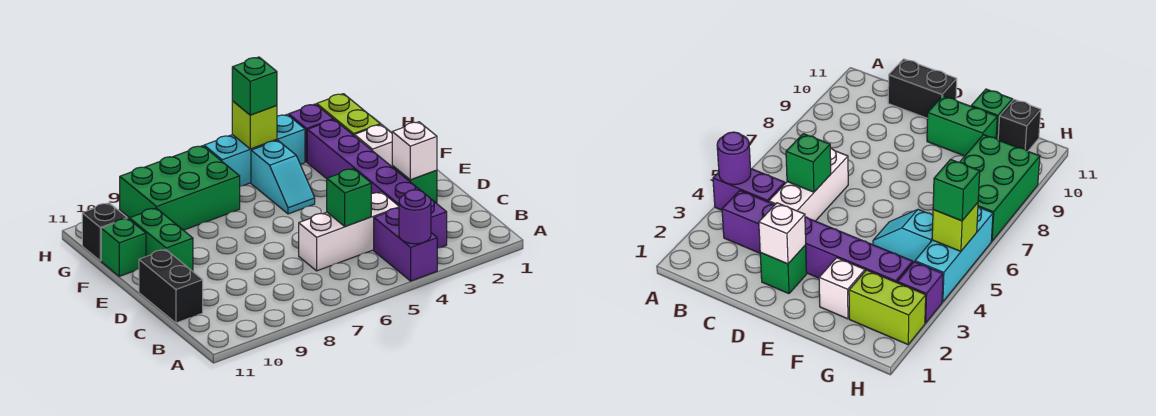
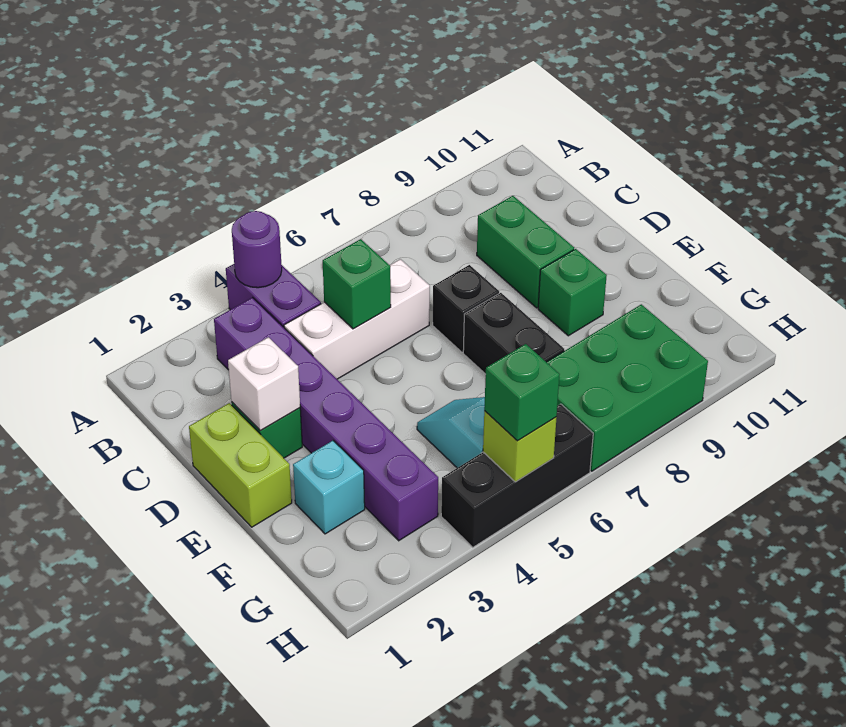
black 1x2 brick [139,249,203,323] -> black 1x2 brick moved to [463,293,564,374]
green 1x2 brick [129,208,193,271] -> green 1x2 brick moved to [477,196,574,308]
white 1x1 brick [354,125,392,167] -> cyan 1x1 brick [293,441,365,534]
green 1x1 brick [101,218,146,276] -> green 1x1 brick moved to [538,249,607,336]
lime 1x2 brick [317,94,380,135] -> lime 1x2 brick moved to [189,403,292,527]
black 1x1 brick [82,203,127,261] -> black 1x1 brick moved to [433,265,499,352]
purple 1x1 brick [289,104,333,162] -> none
cyan 1x3 brick [204,115,305,186] -> black 1x3 brick [441,404,593,547]

